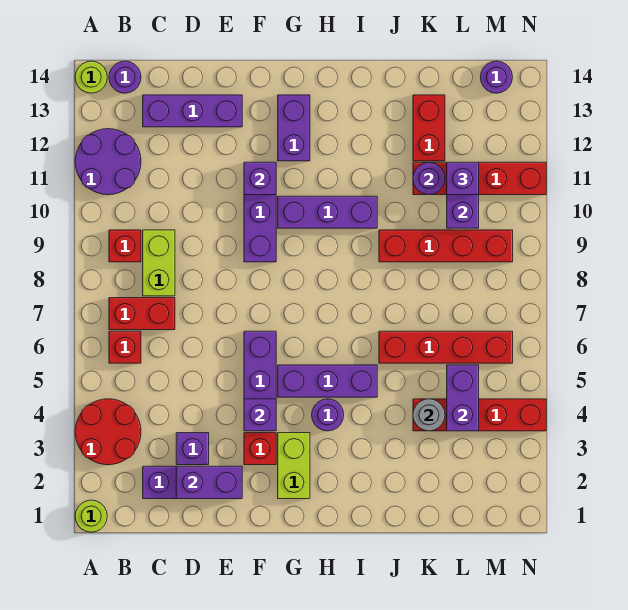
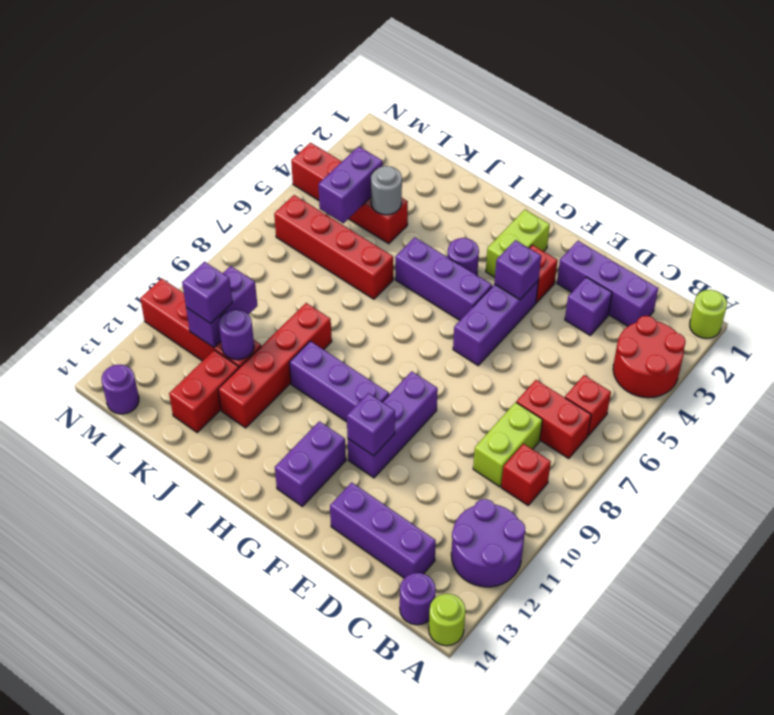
purple 1x2 brick [176,466,242,499] -> none
red 1x4 brick [379,230,513,262] -> red 1x4 brick turned to [218,303,332,428]

